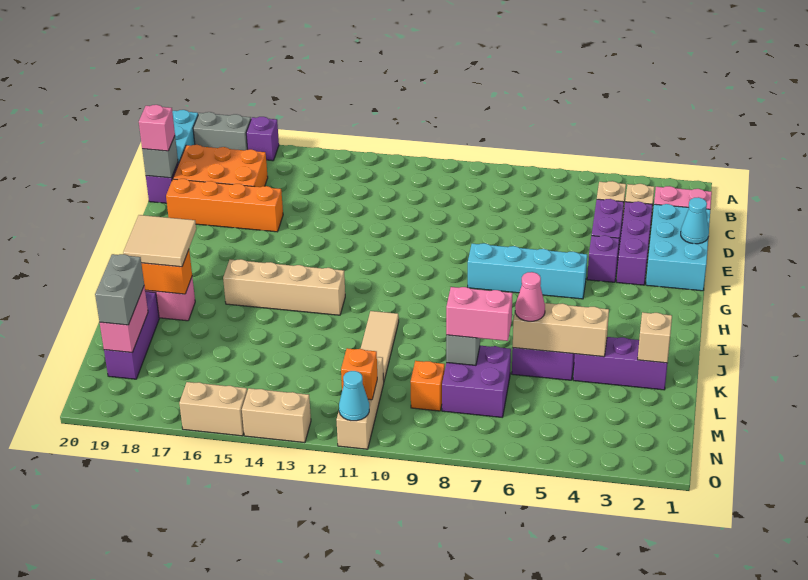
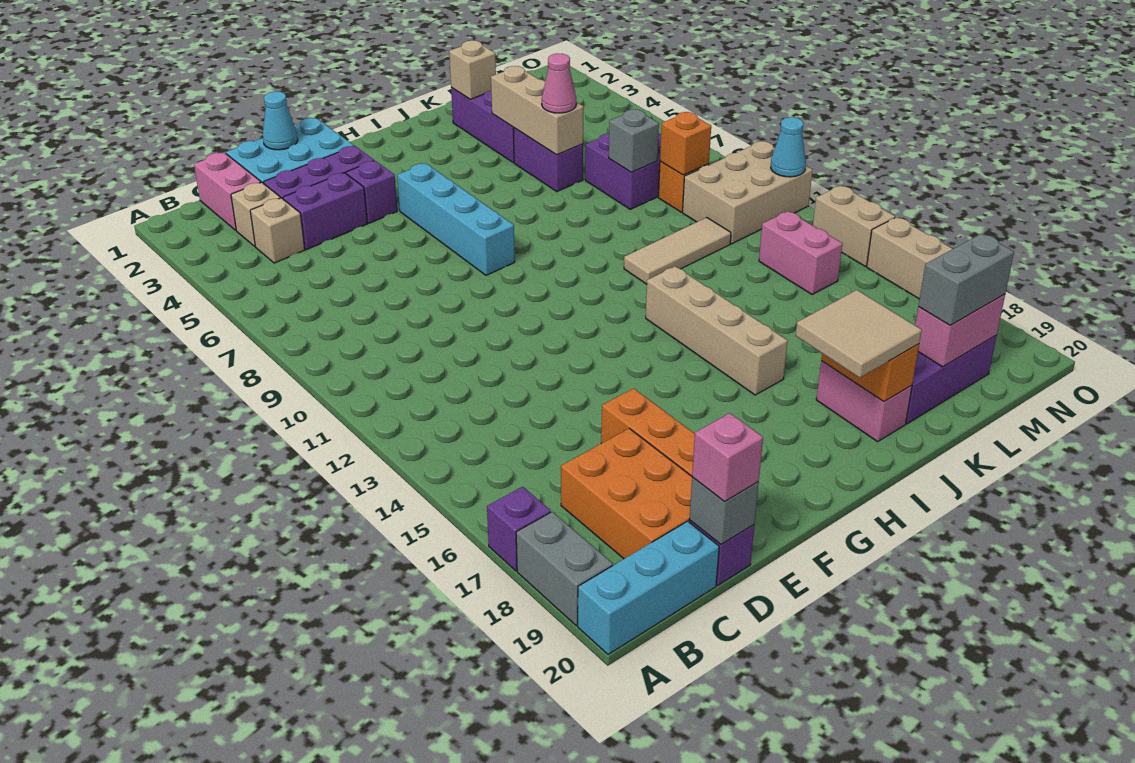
pink 1x2 brick [446,287,513,341] -> pink 1x2 brick moved to [759,211,842,295]
tan 1x3 brick [336,357,384,449] -> tan 2x3 brick [683,141,812,244]
orange 1x1 brick [341,348,377,400] -> orange 1x1 brick moved to [660,112,711,175]

